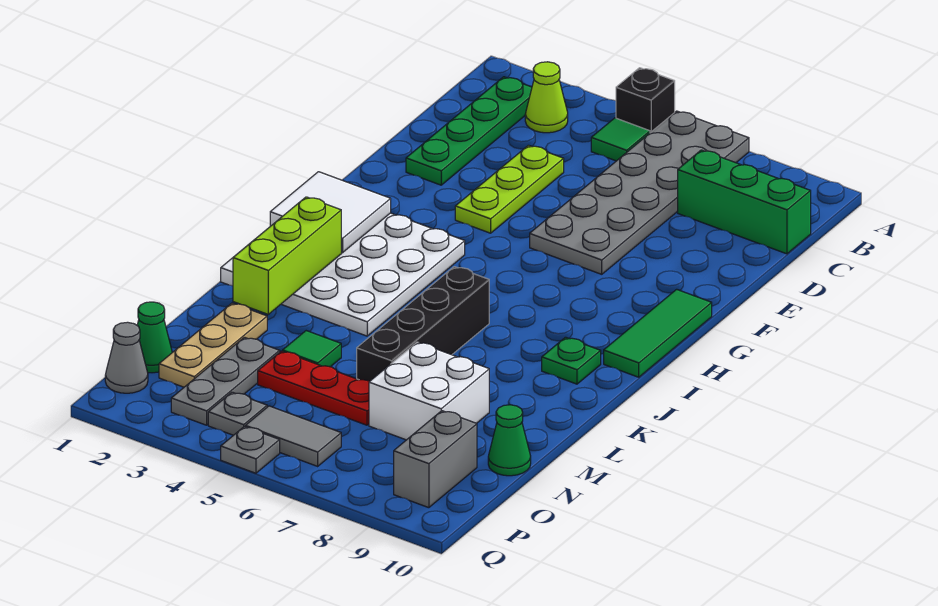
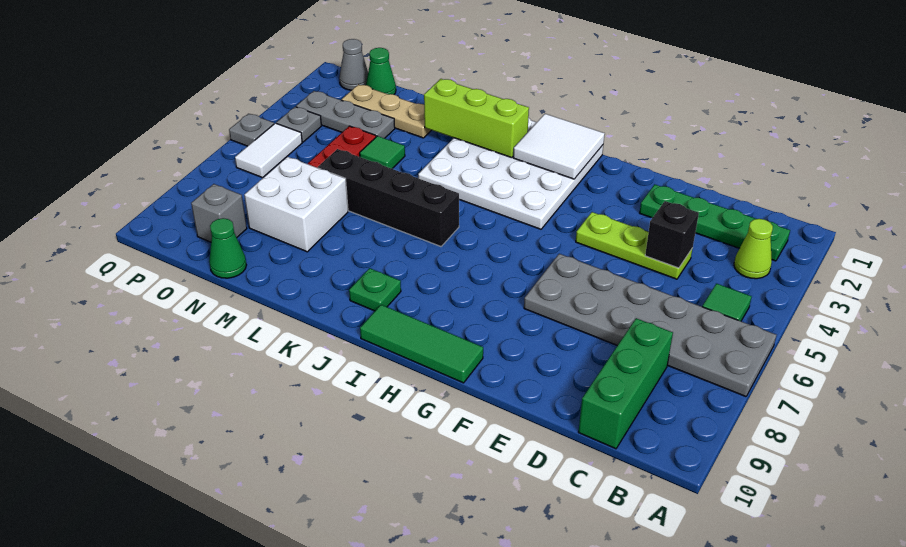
black 1x1 brick [616,68,675,133] -> black 1x1 brick moved to [645,201,699,268]
grey 1x2 brick [394,411,477,508] -> grey 1x1 brick [191,184,247,242]
grey 1x2 tile [245,406,341,466] -> white 1x2 tile [235,123,302,178]

